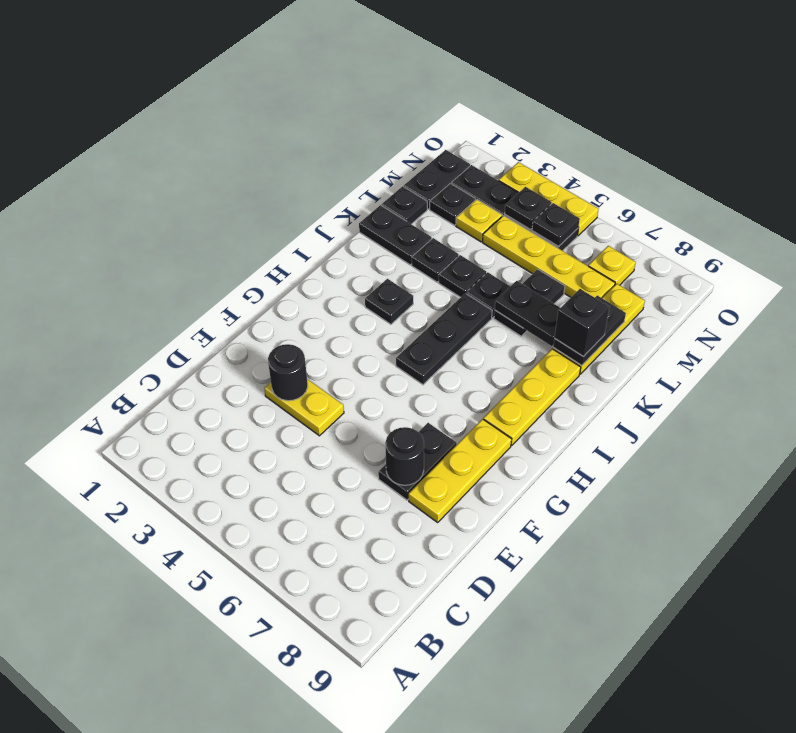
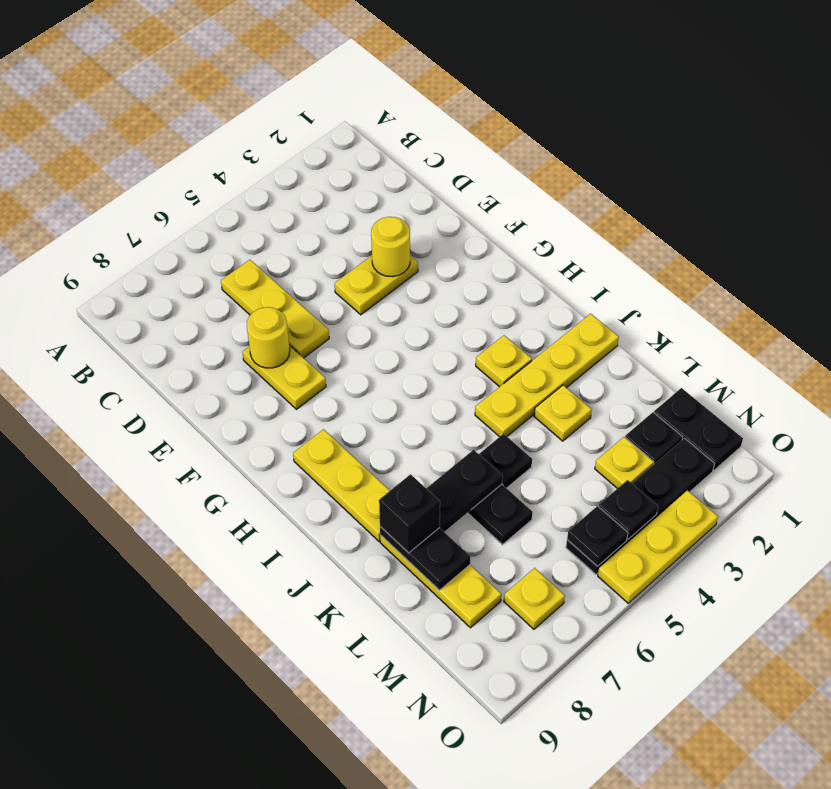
black 1x1 round brick [268,344,308,401] -> yellow 1x1 round brick [371,217,410,277]
black 1x2 plate [378,423,457,500] -> yellow 1x2 plate [242,345,326,409]
black 1x1 round brick [385,427,424,485] -> yellow 1x1 round brick [247,307,290,368]
yellow 1x3 plate [409,419,511,522] -> yellow 1x3 plate moved to [221,260,329,358]
black 1x3 plate [396,293,492,385] -> none
black 1x1 plate [365,279,413,324] -> yellow 1x1 plate [476,335,532,387]
black 1x2 plate [359,205,432,265] -> none
black 1x1 plate [412,238,459,282] -> yellow 1x1 plate [534,385,592,441]
black 1x1 plate [438,255,486,297] -> none
black 1x1 plate [382,186,427,224] -> none
yellow 1x4 plate [483,215,615,298] -> yellow 1x4 plate moved to [475,314,619,437]

